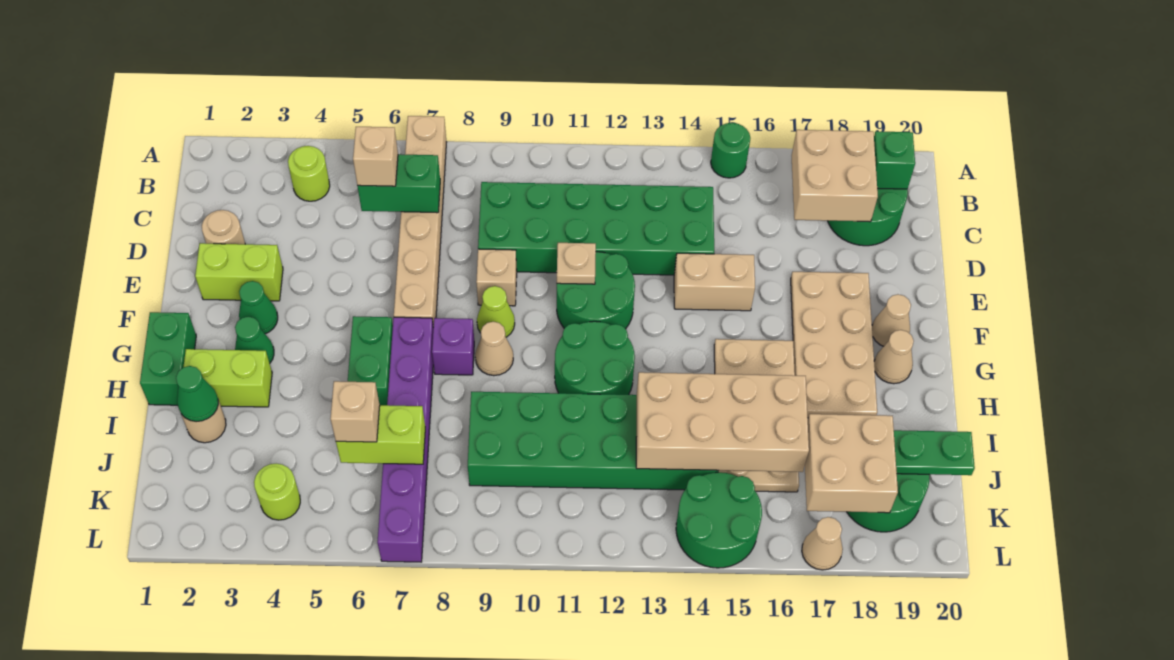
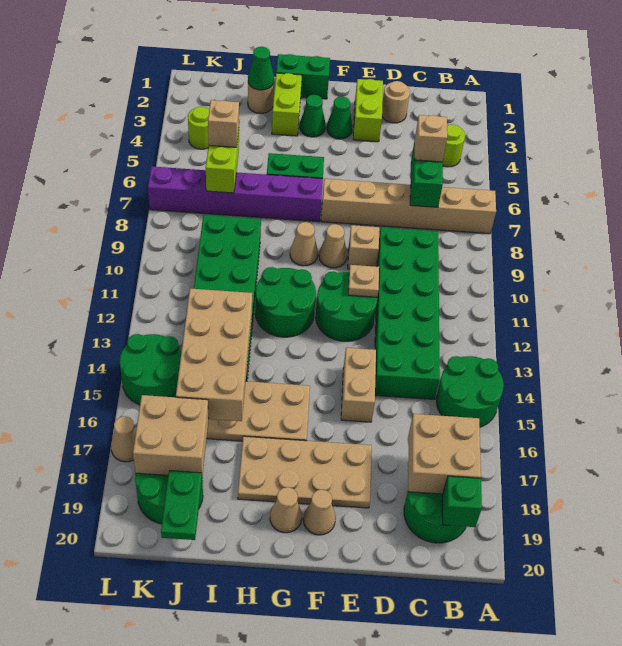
green 1x1 round brick [711,123,750,178] -> green 2x2 round brick [436,356,504,427]
lime 1x1 cone [477,286,515,337] -> tan 1x1 cone [319,224,347,268]
purple 1x1 brick [432,318,474,375] -> none

